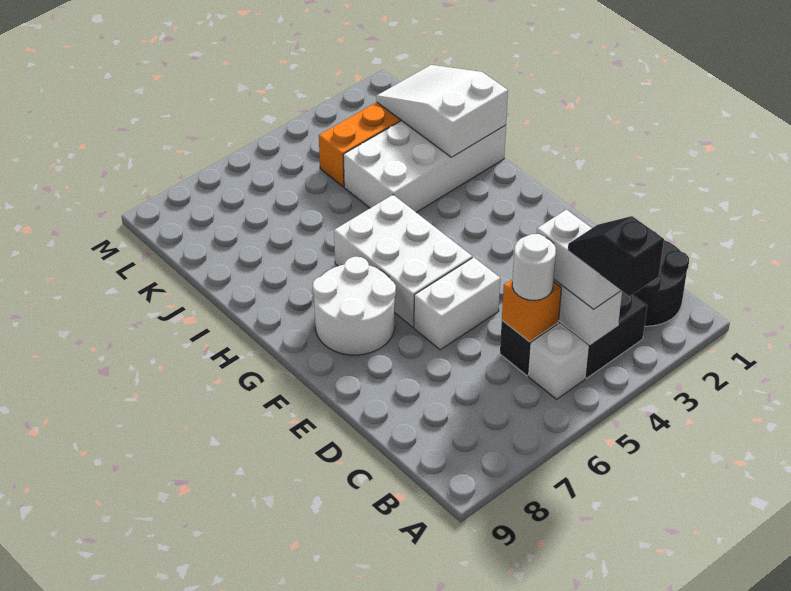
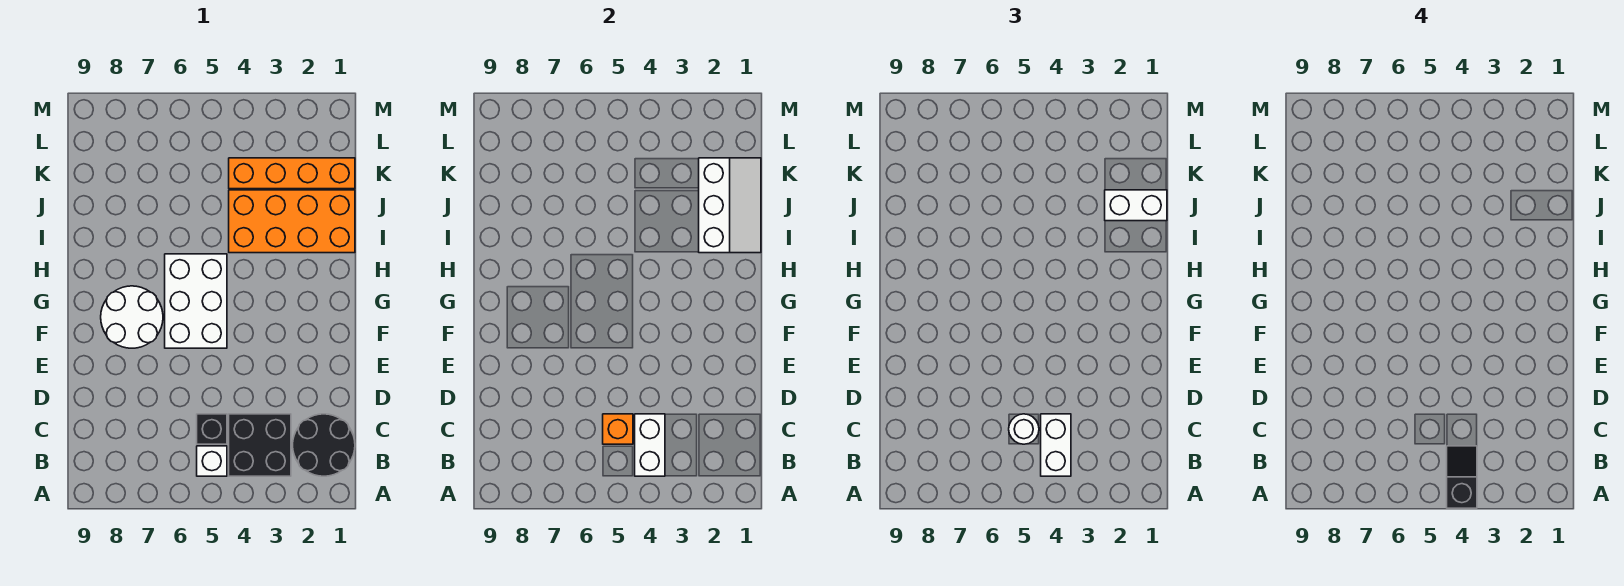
white 1x2 brick [414,257,500,350] -> white 1x2 brick moved to [1105,190,1167,221]
white 2x4 brick [343,121,506,212] -> orange 2x4 brick [229,190,355,253]
white 2x3 slope [376,65,508,157] -> white 2x3 slope turned to [699,158,761,253]

